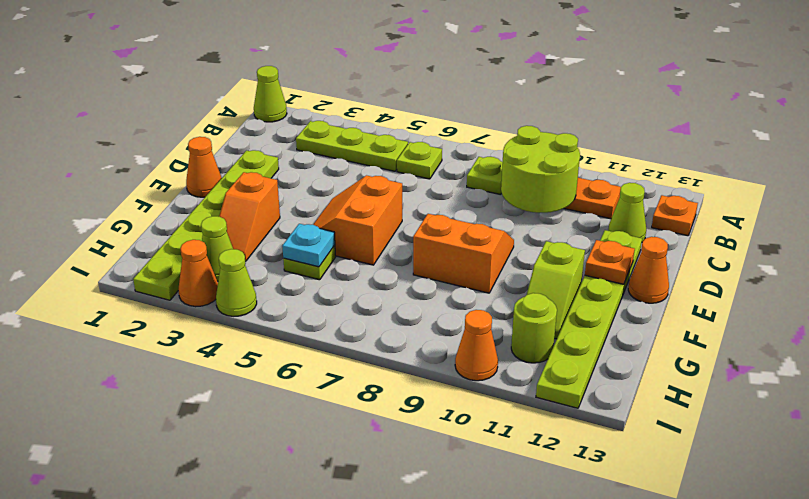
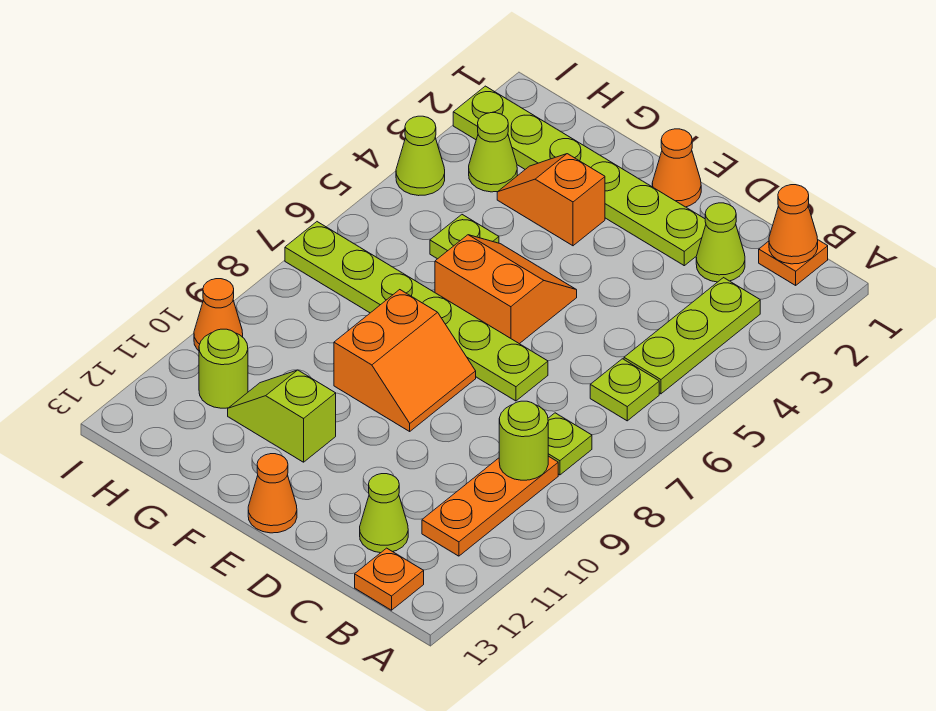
lime 1x1 cone [254,66,287,122] -> lime 1x1 cone moved to [696,203,745,282]
lime 2x2 round brick [501,126,580,213] -> lime 1x1 round brick [499,401,548,480]
lime 1x6 plate [536,230,642,408] -> lime 1x6 plate moved to [285,222,548,401]
orange 1x1 plate [585,240,635,284] -> orange 1x1 plate moved to [759,240,828,285]
cyan 1x1 plate [282,224,335,267] -> none
orange 1x1 cone [178,240,218,307] -> orange 1x1 cone moved to [769,185,818,264]

